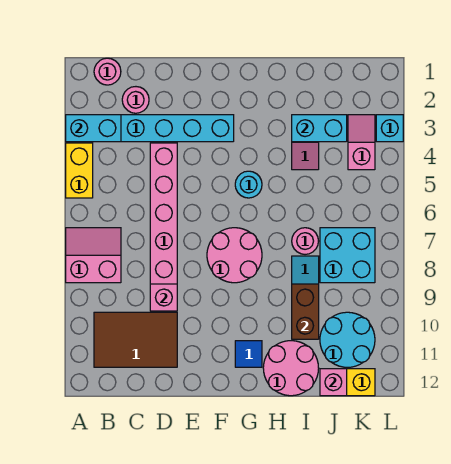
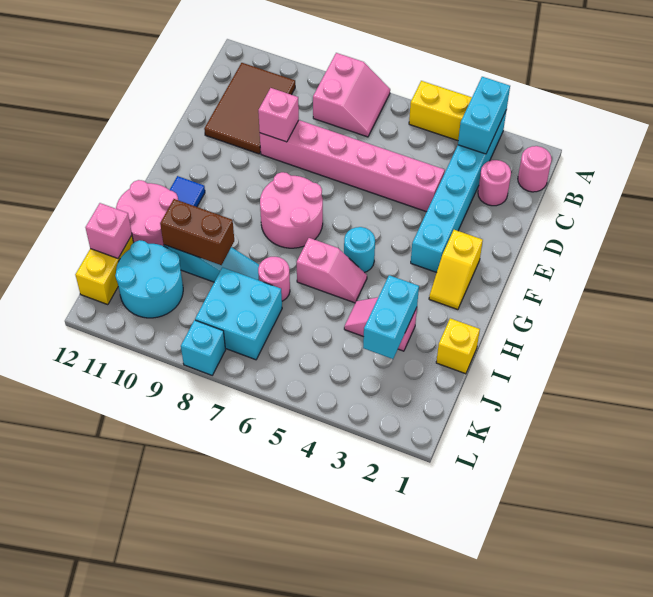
none -> yellow 1x2 slope [429,230,483,310]
none -> yellow 1x1 brick [436,318,480,374]
pink 1x2 slope [348,115,375,170] -> pink 1x2 slope moved to [296,238,367,303]
cyan 1x1 brick [376,115,403,142] -> cyan 1x1 brick moved to [181,320,226,375]

